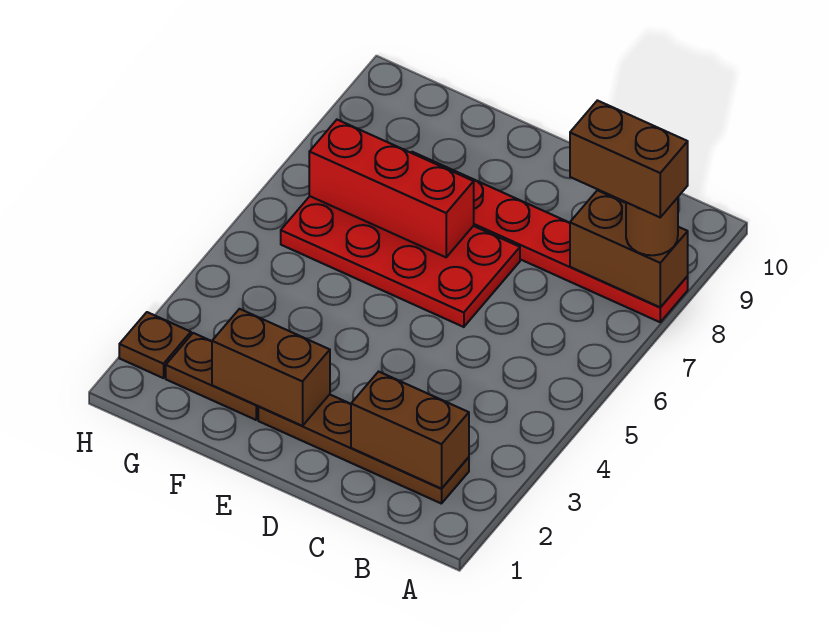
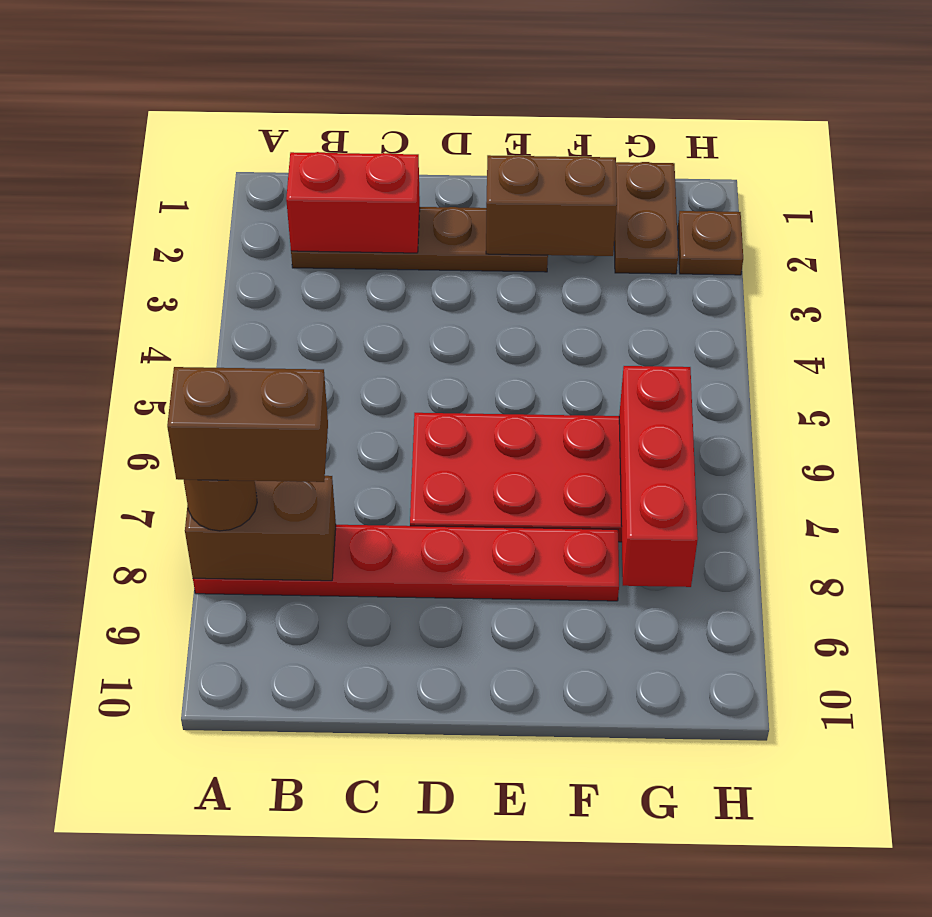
brown 1x2 brick [351,372,469,489] -> red 1x2 brick [286,152,420,253]
red 1x3 brick [309,120,474,257] -> red 1x3 brick turned to [619,366,698,587]
brown 1x2 plate [166,333,259,420] -> brown 1x2 plate turned to [614,162,678,274]

